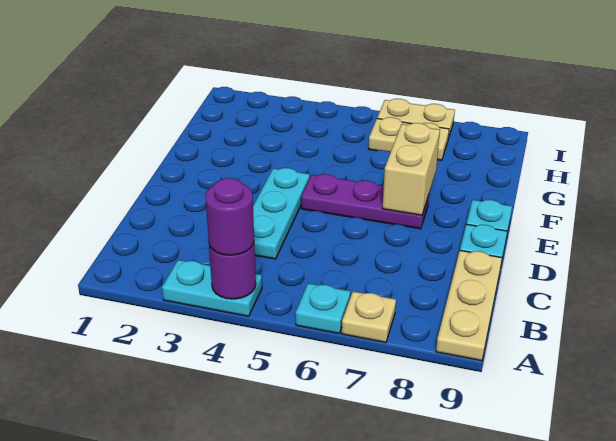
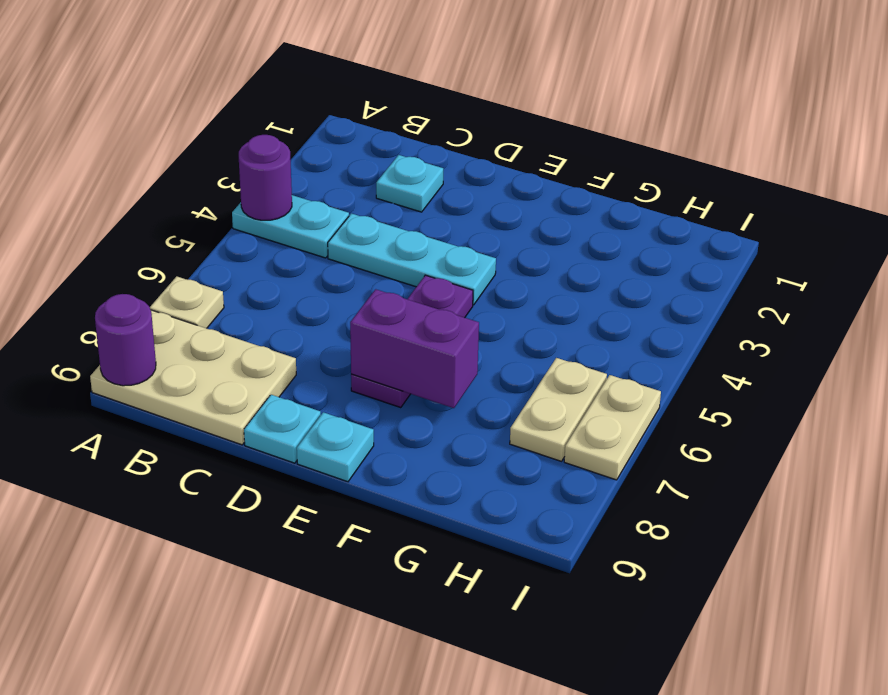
cyan 1x2 plate [162,260,262,316] -> cyan 1x2 plate turned to [232,195,349,258]
purple 1x1 round brick [205,178,254,255] -> purple 1x1 round brick moved to [95,294,156,386]
cyan 1x1 plate [296,283,350,334] -> cyan 1x1 plate moved to [376,155,443,212]
tan 1x3 plate [436,251,502,361] -> tan 2x3 plate [90,310,296,445]
tan 1x2 brick [382,123,440,215] -> purple 1x2 brick [350,289,479,408]

